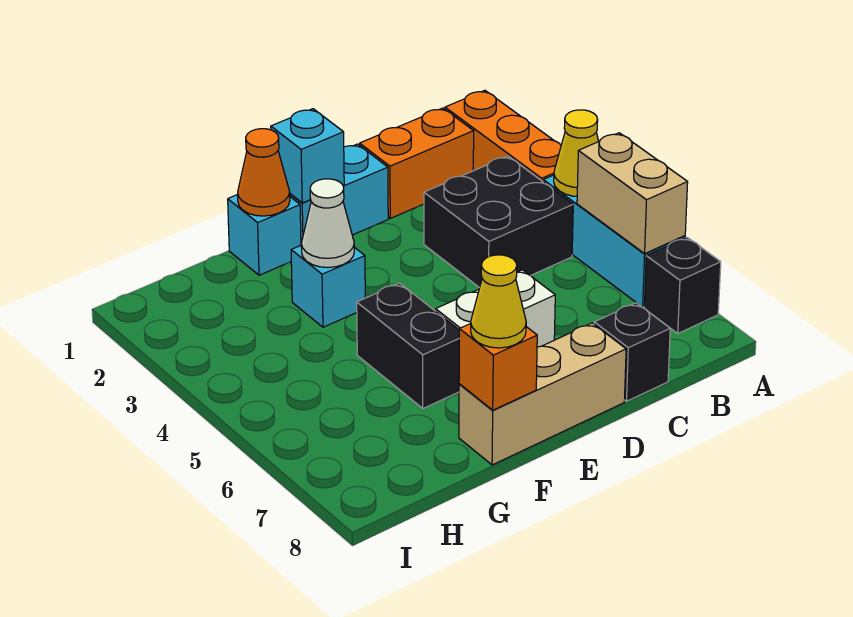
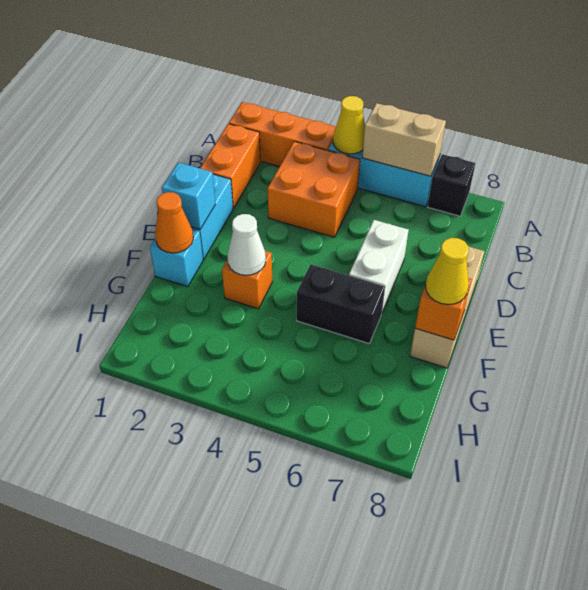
black 2x2 brick [424,156,573,288] -> orange 2x2 brick [267,141,360,237]
black 1x1 brick [594,303,670,401] -> none
cyan 1x1 brick [291,246,365,327] -> orange 1x1 brick [222,251,272,309]

